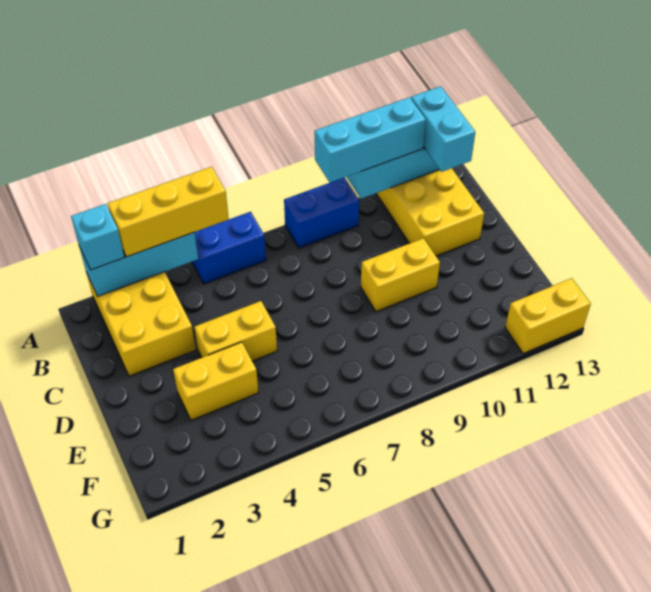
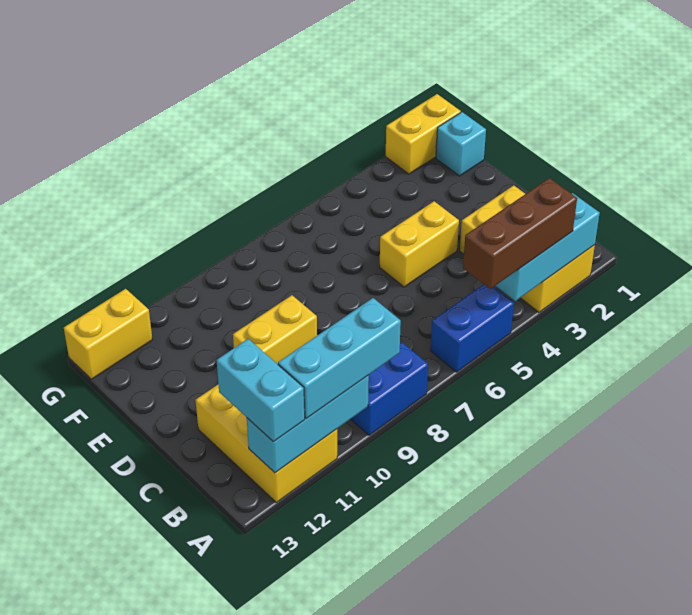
cyan 1x1 brick [71,204,124,270] -> cyan 1x1 brick moved to [436,112,486,176]
yellow 1x3 brick [108,167,229,257] -> brown 1x3 brick [463,178,577,289]
yellow 1x2 brick [173,342,259,420] -> yellow 1x2 brick moved to [386,94,461,174]

